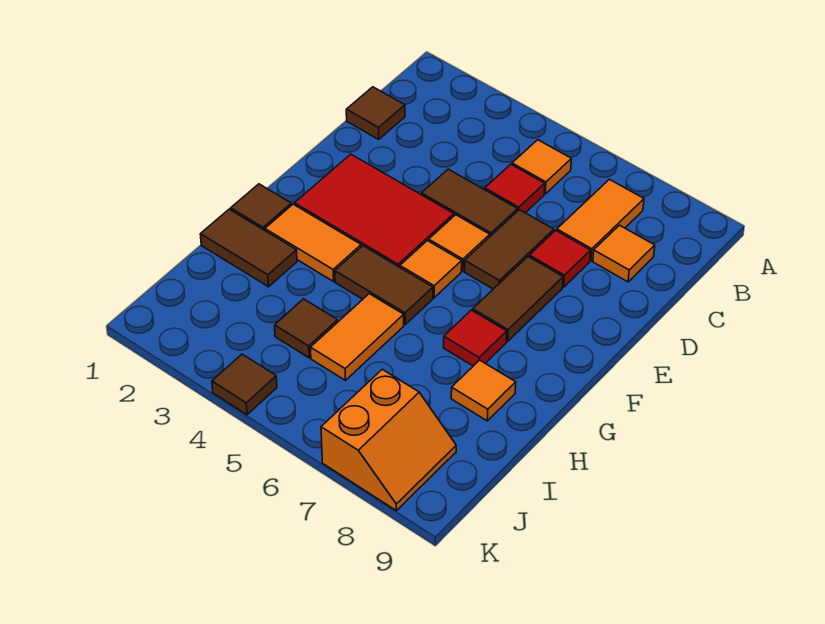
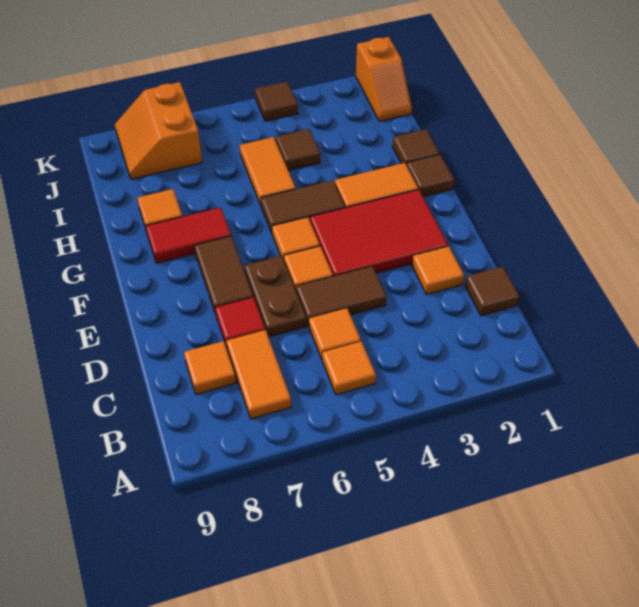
red 1x1 tile [485,164,545,213] -> orange 1x1 tile [309,308,361,359]
none -> orange 1x1 tile [412,246,464,294]
brown 1x2 tile [465,210,554,289] -> brown 1x2 plate [245,256,306,337]
red 1x1 tile [444,310,507,366] -> red 1x2 tile [146,207,231,263]
brown 1x2 tile [200,209,297,287] -> brown 1x1 tile [393,129,440,165]
none -> orange 1x2 slope [356,37,412,121]

